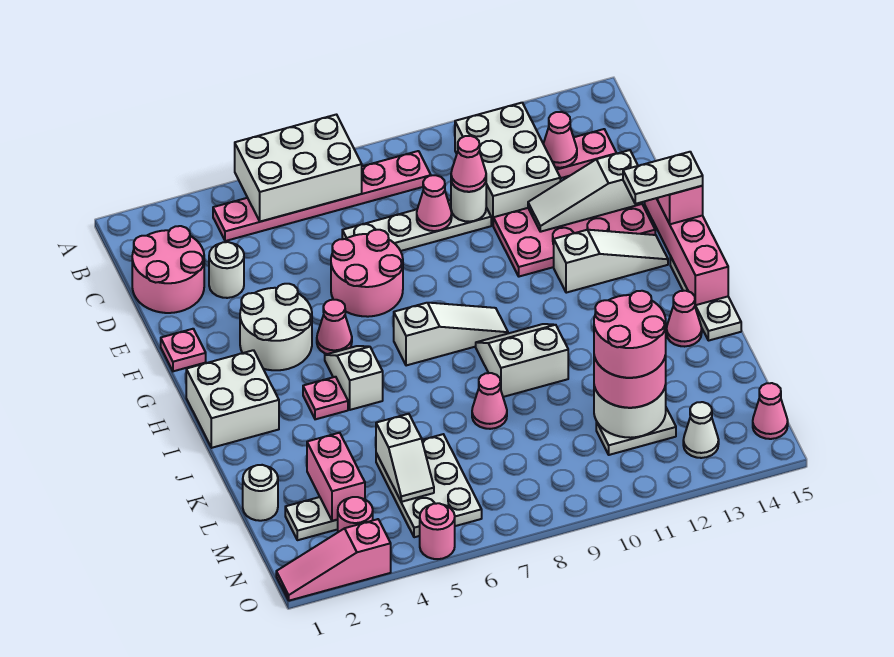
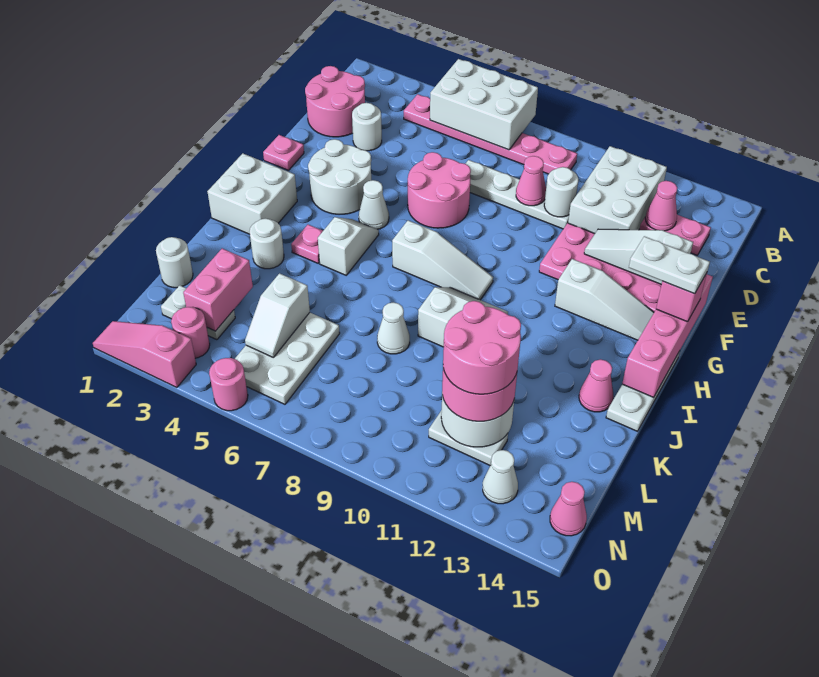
pink 1x1 cone [451,136,486,192] -> none
pink 1x1 cone [317,300,352,354] -> white 1x1 cone [359,180,389,229]
none -> white 1x1 round brick [250,219,284,269]
pink 1x1 cone [472,373,507,429] -> white 1x1 cone [377,302,410,354]

